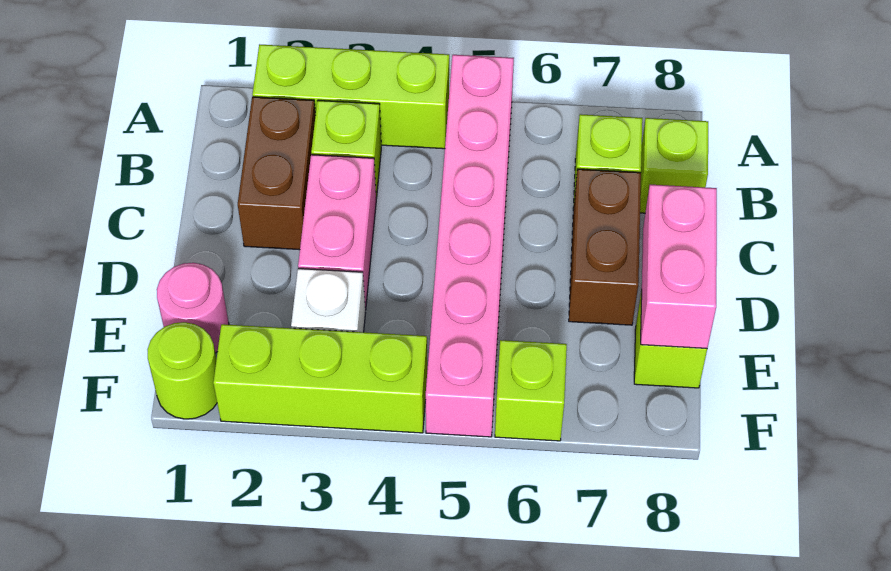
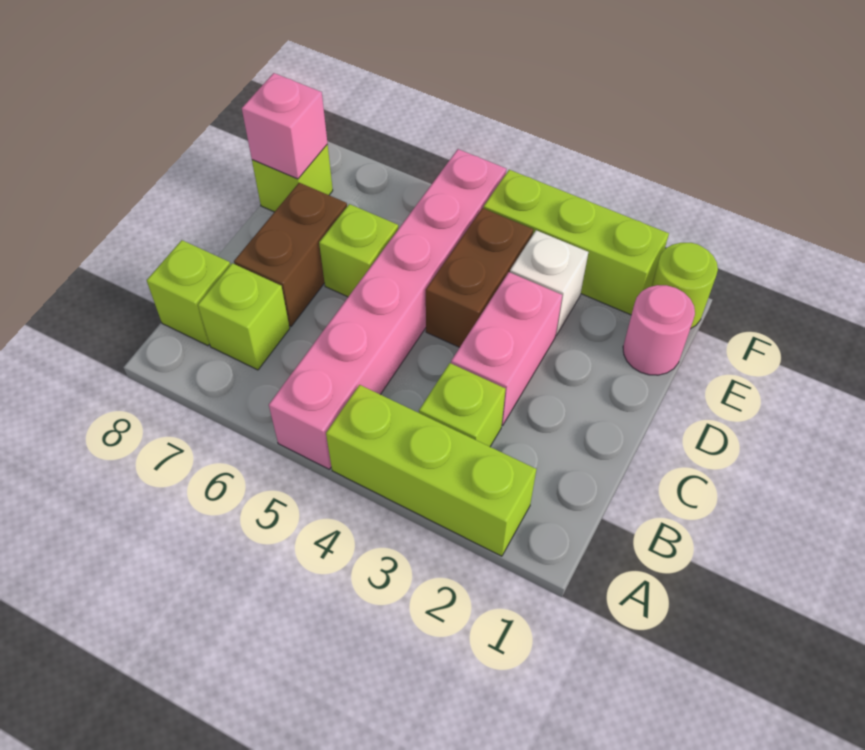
brown 1x2 brick [238,97,316,250] -> brown 1x2 brick moved to [426,208,533,347]
pink 1x2 brick [641,185,717,348] -> pink 1x1 brick [242,73,328,179]
lime 1x1 brick [495,340,567,441] -> lime 1x1 brick moved to [319,204,398,297]

